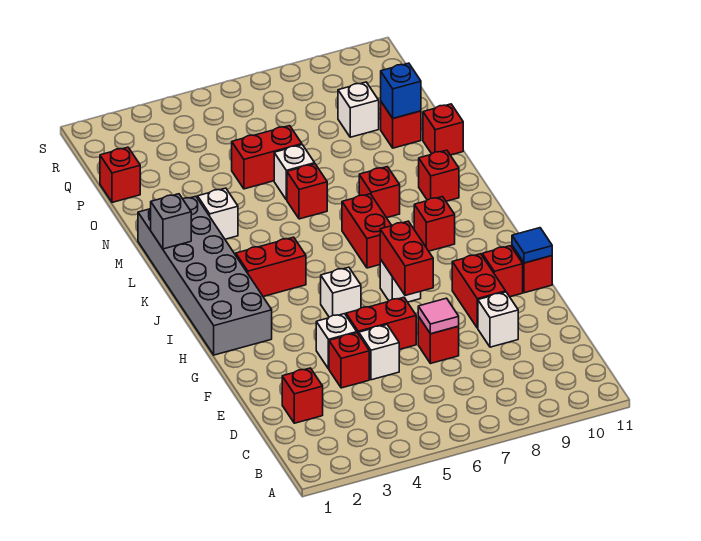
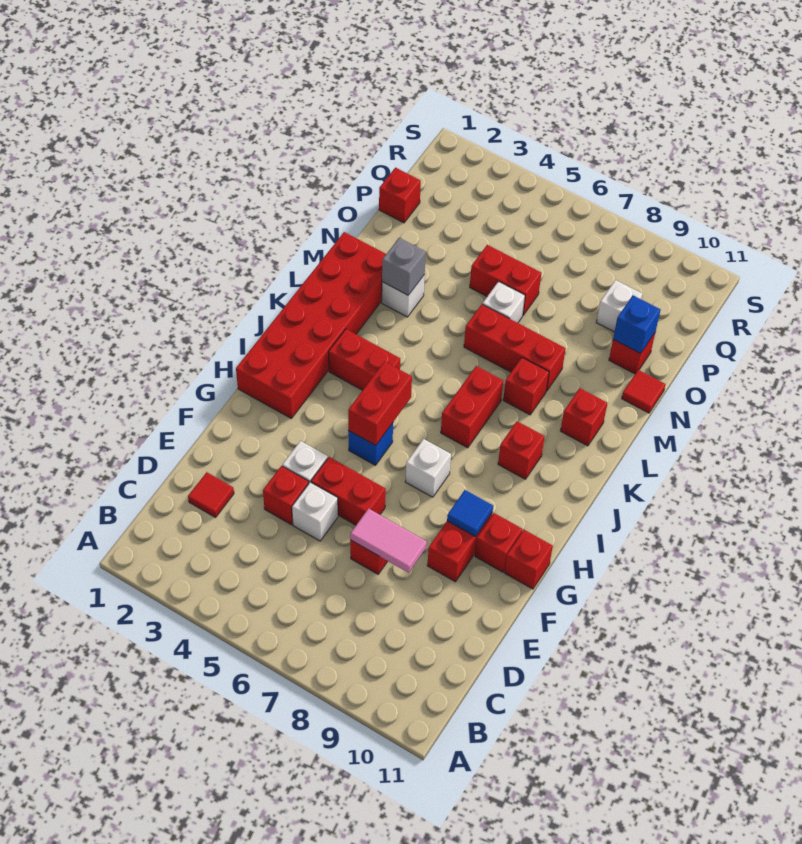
red 1x1 brick [282,368,323,423] -> red 1x1 tile [188,472,234,518]
pink 1x1 tile [418,298,459,334] -> pink 1x2 tile [350,509,427,573]
white 1x1 brick [478,292,518,347] -> none
red 1x2 brick [380,221,433,296] -> red 1x2 brick moved to [348,362,412,445]
blue 1x1 tile [512,228,552,263] -> blue 1x1 tile moved to [447,490,493,537]
grey 2x6 brick [138,196,272,355] -> red 2x6 brick [236,232,386,418]
white 1x1 brick [321,267,361,317] -> blue 1x1 brick [348,423,393,465]
grey 1x1 brick [151,194,191,249] -> grey 1x1 brick moved to [382,238,426,295]
red 1x1 brick [287,164,327,219] -> red 1x3 brick [464,304,566,391]
red 1x1 brick [423,104,463,155] -> red 1x1 tile [622,370,665,413]

